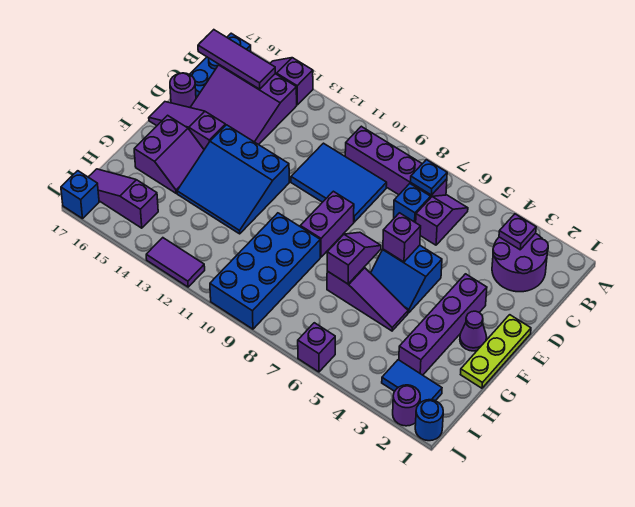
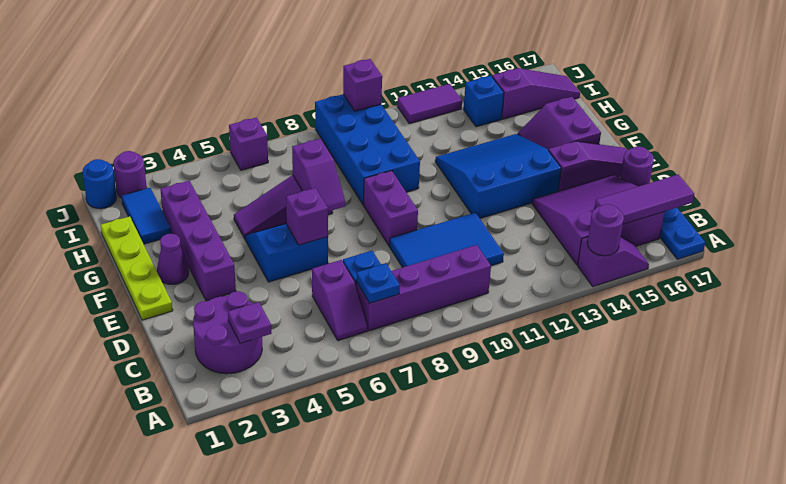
none -> purple 1x1 round brick [588,204,624,256]
lime 1x3 plate [461,315,531,388] -> lime 1x4 plate [101,216,173,320]
blue 1x2 tile [382,360,442,402] -> blue 1x2 tile turned to [122,188,171,244]
none -> purple 1x1 brick [343,59,382,111]
blue 1x1 brick [61,171,99,219] -> blue 1x1 brick moved to [464,76,504,127]

